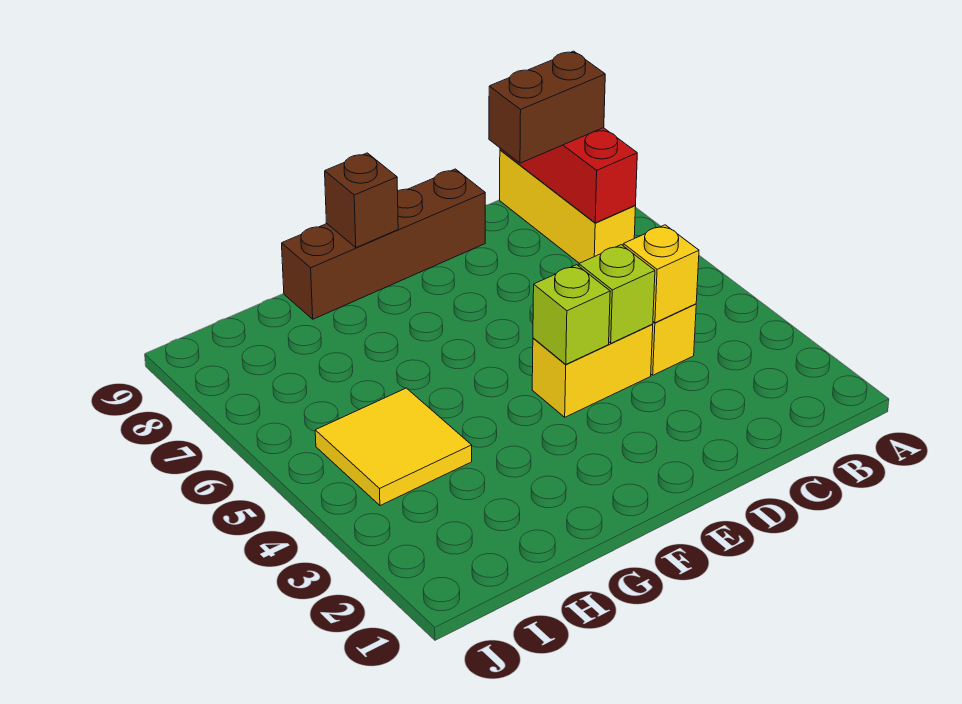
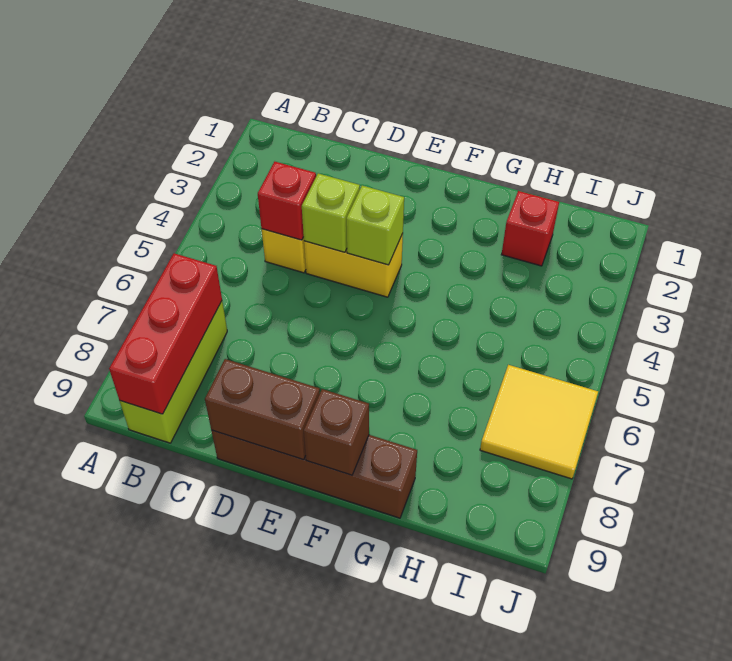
yellow 1x3 brick [500,150,636,263] -> lime 1x3 brick [120,301,227,443]
brown 1x2 brick [489,51,605,163] -> brown 1x2 brick moved to [205,359,320,460]
yellow 1x1 brick [623,225,699,323] -> red 1x1 brick [258,162,316,240]
none -> red 1x1 brick [501,191,559,266]
yellow 2x2 tile [315,388,472,506] -> yellow 2x2 tile moved to [480,365,598,479]

